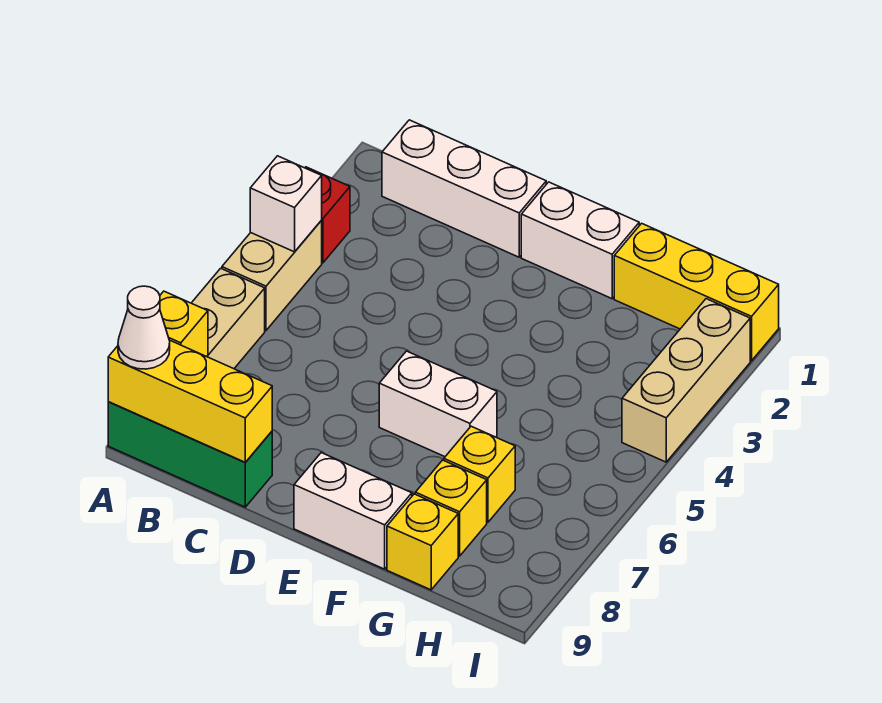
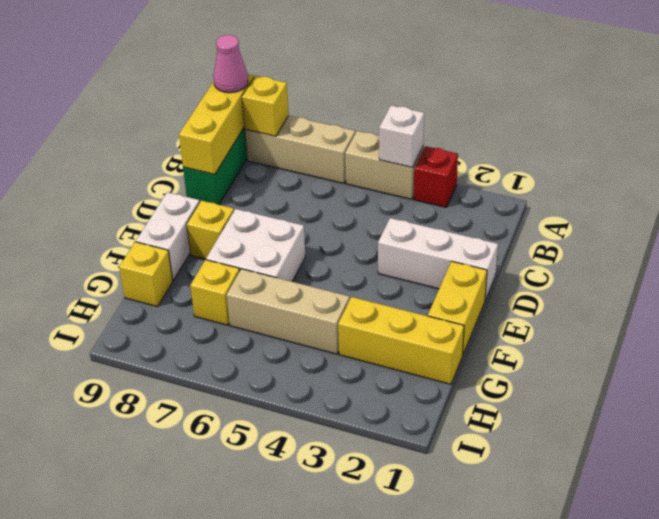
white 1x1 cone [118,286,170,369] -> pink 1x1 cone [213,35,248,93]
white 1x3 brick [382,120,546,257] -> white 1x3 brick turned to [378,218,498,300]
white 1x2 brick [521,182,639,299] -> yellow 1x2 brick [428,261,487,354]
white 1x2 brick [379,351,497,457] -> white 2x2 brick [206,209,305,281]
yellow 1x3 brick [614,223,779,361] -> yellow 1x3 brick turned to [338,297,464,384]
yellow 1x1 brick [415,460,487,556] -> yellow 1x1 brick moved to [187,200,234,259]
tan 1x3 brick [622,299,750,462] -> tan 1x3 brick moved to [227,269,350,354]

